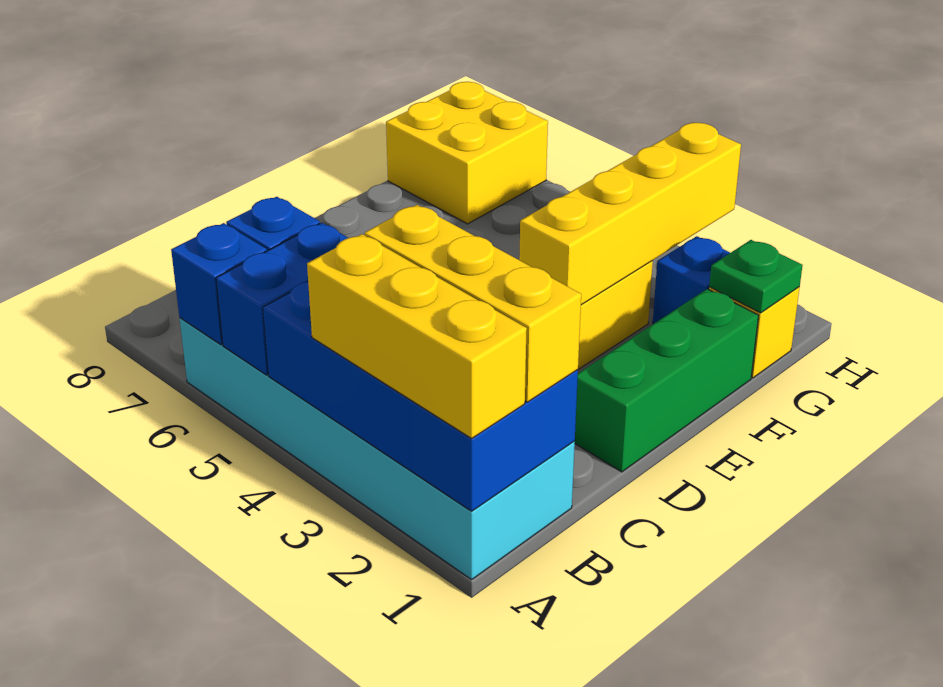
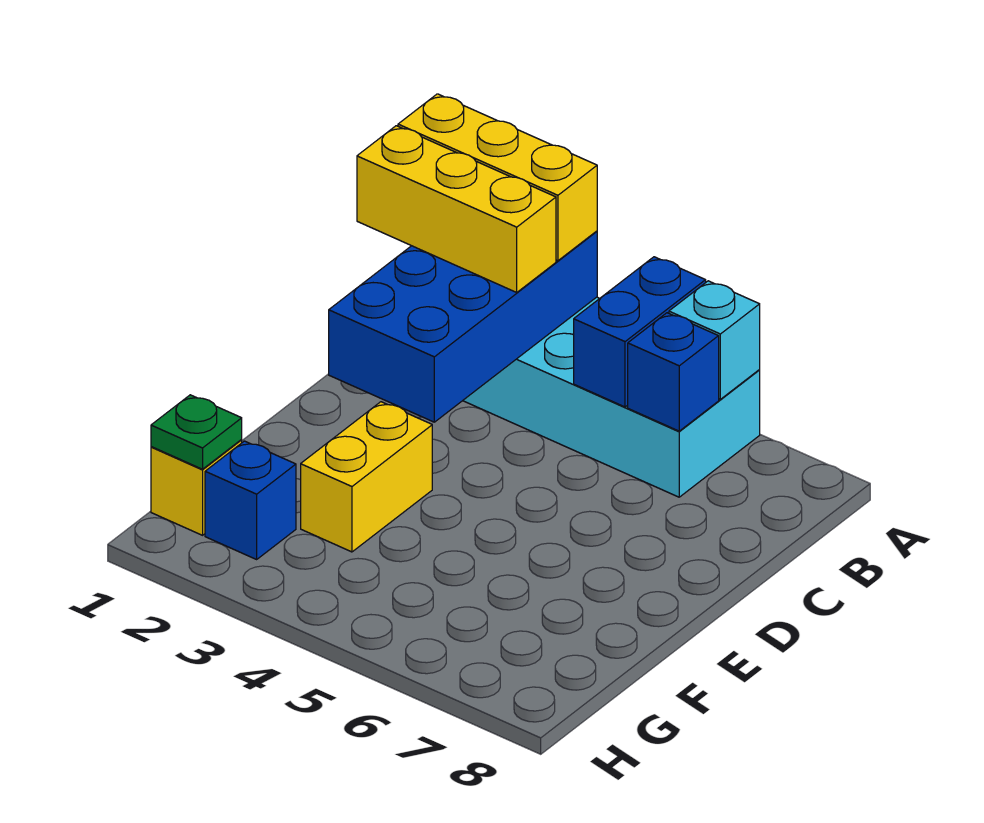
blue 2x4 brick [263,282,578,511] -> blue 2x4 brick turned to [329,231,597,422]
blue 1x1 brick [171,223,267,345] -> cyan 1x1 brick [669,281,760,399]
green 1x3 brick [574,289,759,472] -> none
yellow 1x4 brick [519,123,741,305] -> none
yellow 2x2 brick [386,82,548,224] -> none

